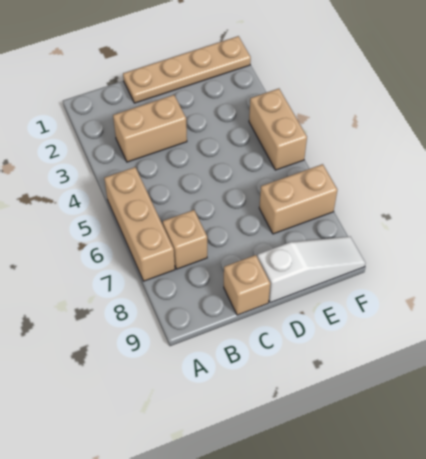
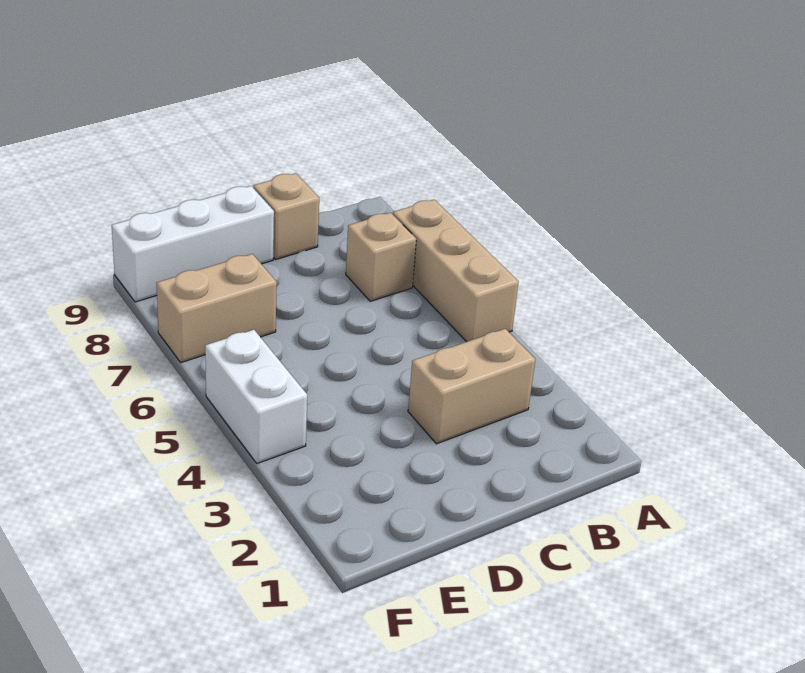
tan 1x4 plate [123,36,251,103] -> none
white 1x3 slope [257,236,366,303] -> white 1x3 brick [112,186,274,302]
tan 1x2 brick [249,89,307,170] -> white 1x2 brick [205,330,307,463]

